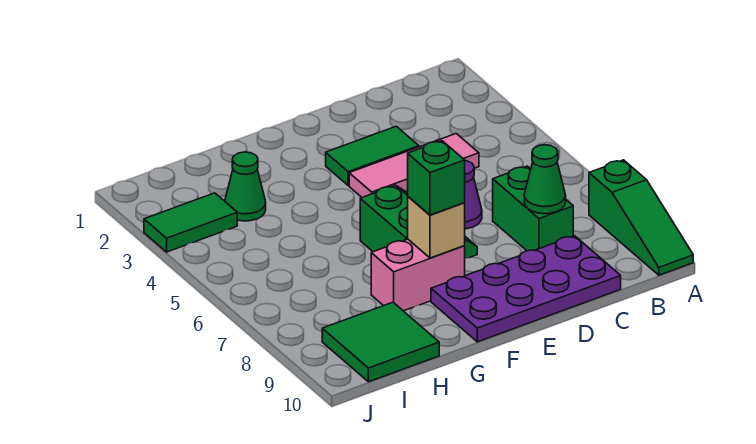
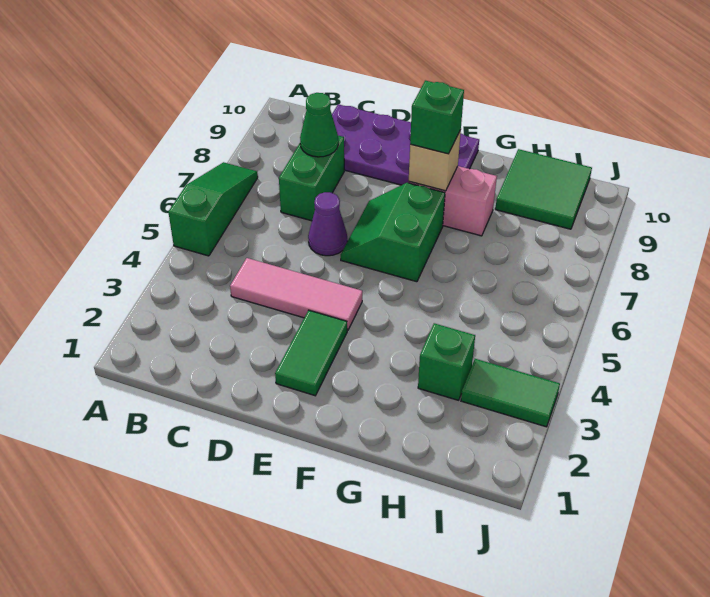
green 1x3 slope [589,160,693,275] -> green 1x3 slope moved to [168,162,258,256]
green 1x2 tile [326,126,419,185] -> green 1x2 tile turned to [275,310,347,396]
green 1x1 cone [225,152,266,221] -> green 1x1 brick [418,323,475,400]

